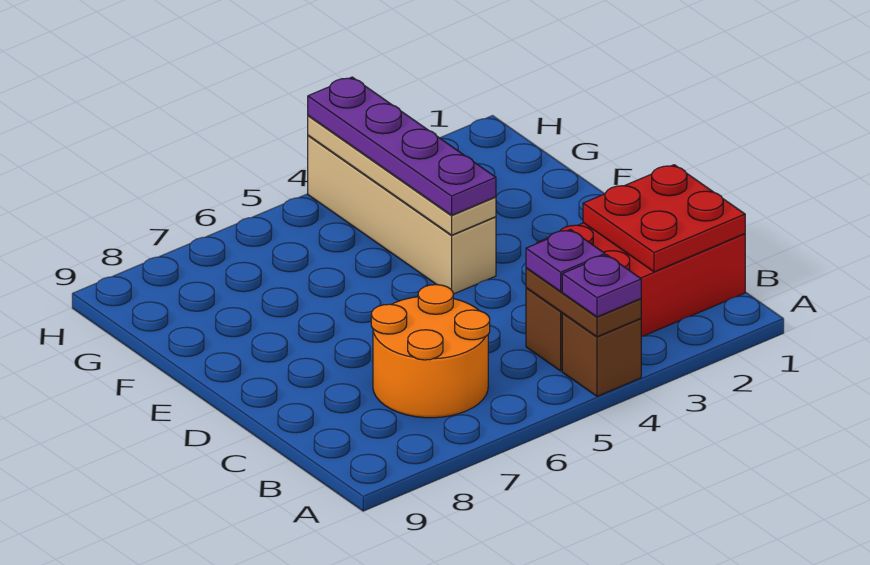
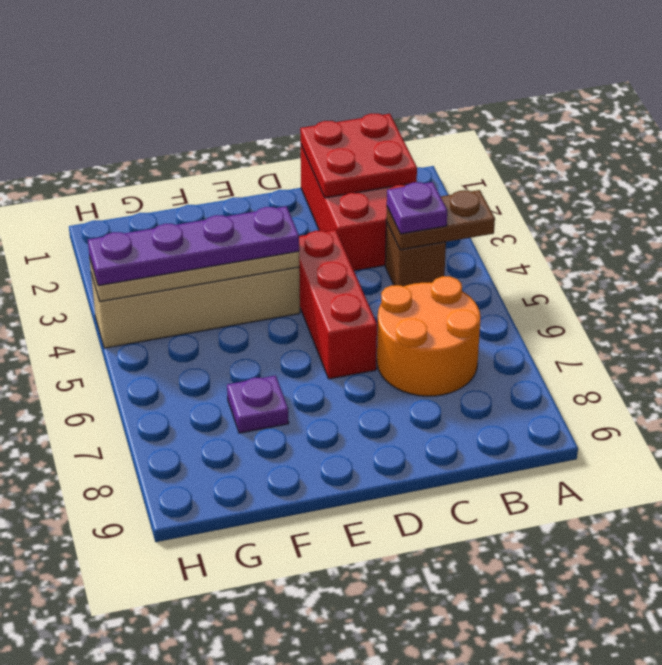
brown 1x1 brick [562,314,641,396] -> none
purple 1x1 plate [562,255,641,317] -> purple 1x1 plate moved to [227,376,289,433]
none -> red 1x3 brick [299,230,377,379]

